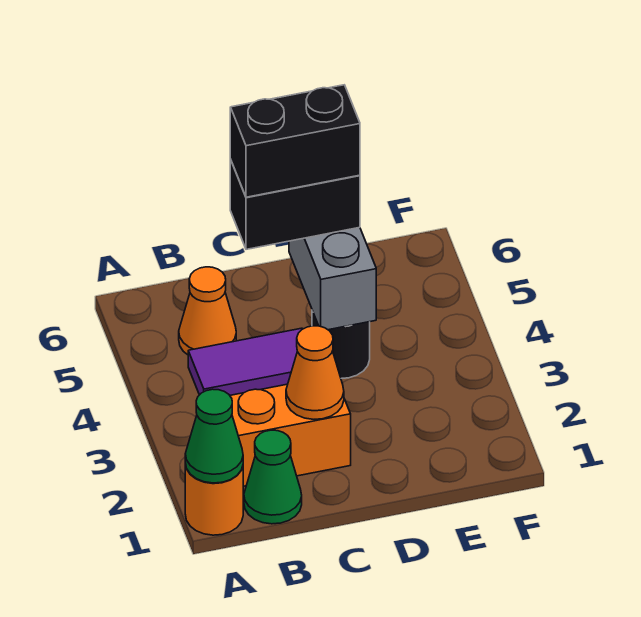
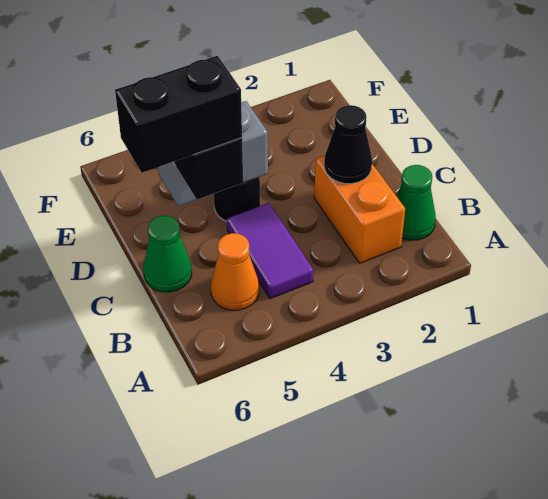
orange 1x1 round brick [185,463,243,535] -> none
green 1x1 cone [185,389,243,483] -> green 1x1 cone moved to [143,216,192,292]
orange 1x1 cone [286,326,344,419] -> black 1x1 cone [324,105,372,184]
black 1x2 brick [230,85,360,197] -> black 1x2 brick turned to [115,56,242,173]

